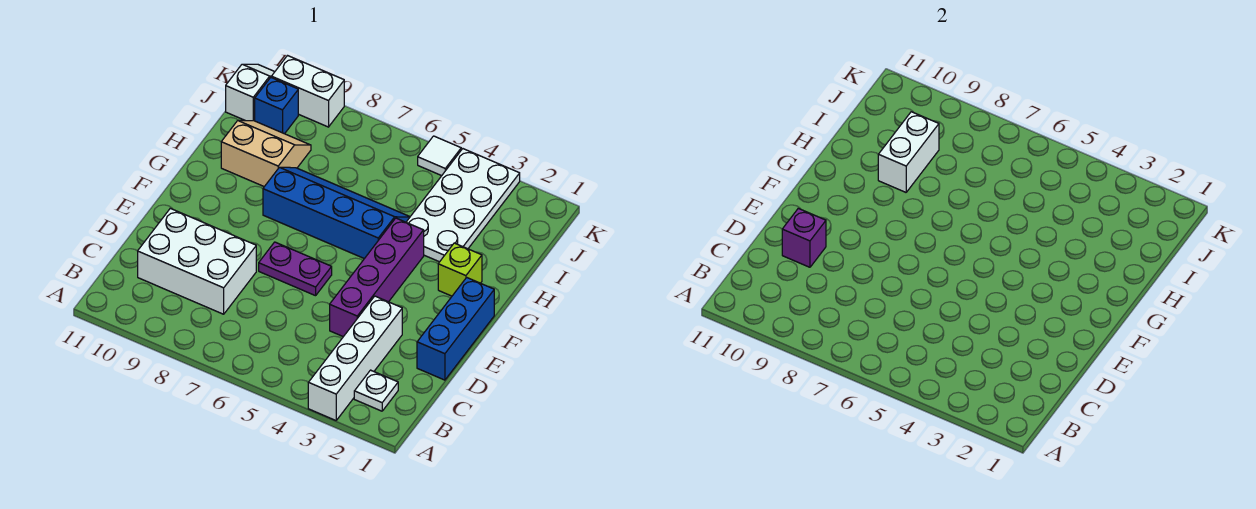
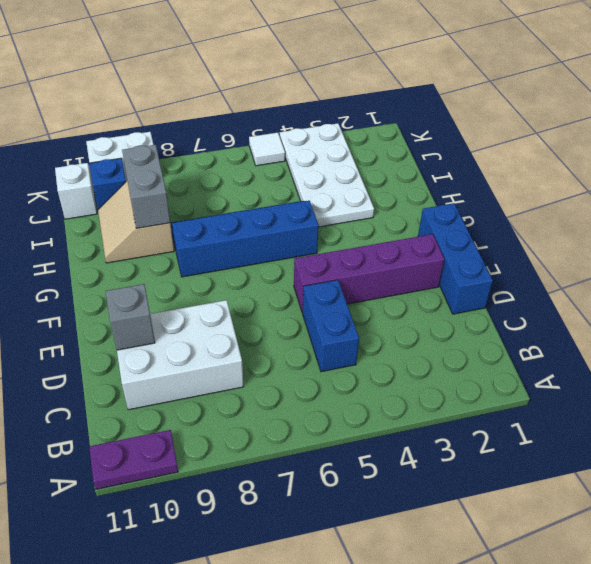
white 1x4 brick [308,296,402,420] -> none
white 1x1 plate [354,370,398,411] -> none
none -> blue 1x2 brick [303,280,359,372]
purple 1x4 brick [330,218,424,337] -> purple 1x4 brick turned to [294,234,445,312]
purple 1x1 brick [782,208,826,267] -> grey 1x1 brick [106,284,155,350]
purple 1x2 plate [259,242,332,296] -> purple 1x2 plate moved to [90,430,178,489]
lime 1x1 brick [438,243,482,296] -> none
tan 2x2 slope [221,120,311,187] -> tan 2x2 slope turned to [98,181,174,263]
white 1x2 brick [878,112,939,192] -> grey 1x2 brick [122,145,170,228]

